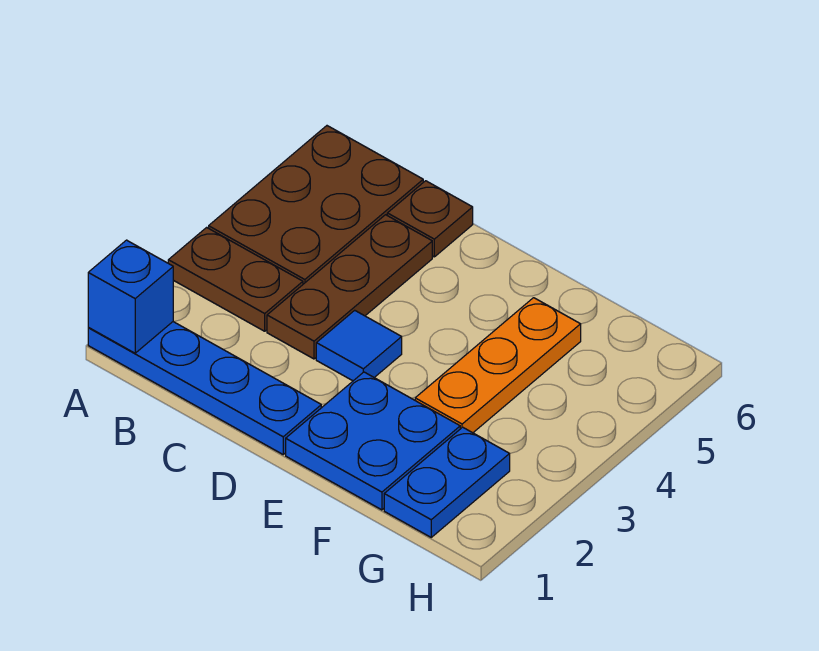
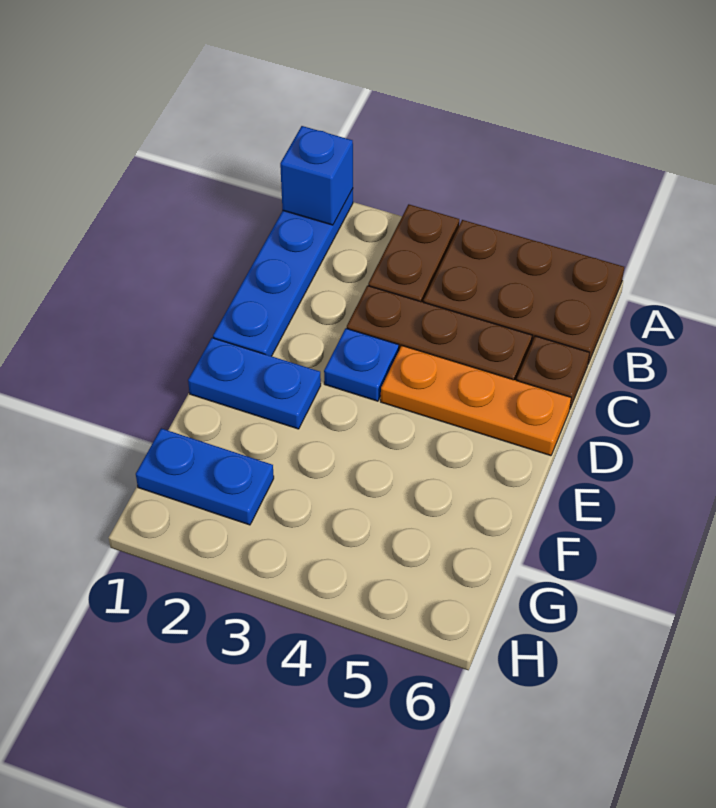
blue 1x1 tile [316,310,402,381] -> blue 1x1 plate [324,328,399,401]
blue 2x2 plate [286,372,460,510] -> blue 1x2 plate [188,338,321,429]
orange 1x3 plate [415,298,581,433] -> orange 1x3 plate moved to [381,346,571,456]

